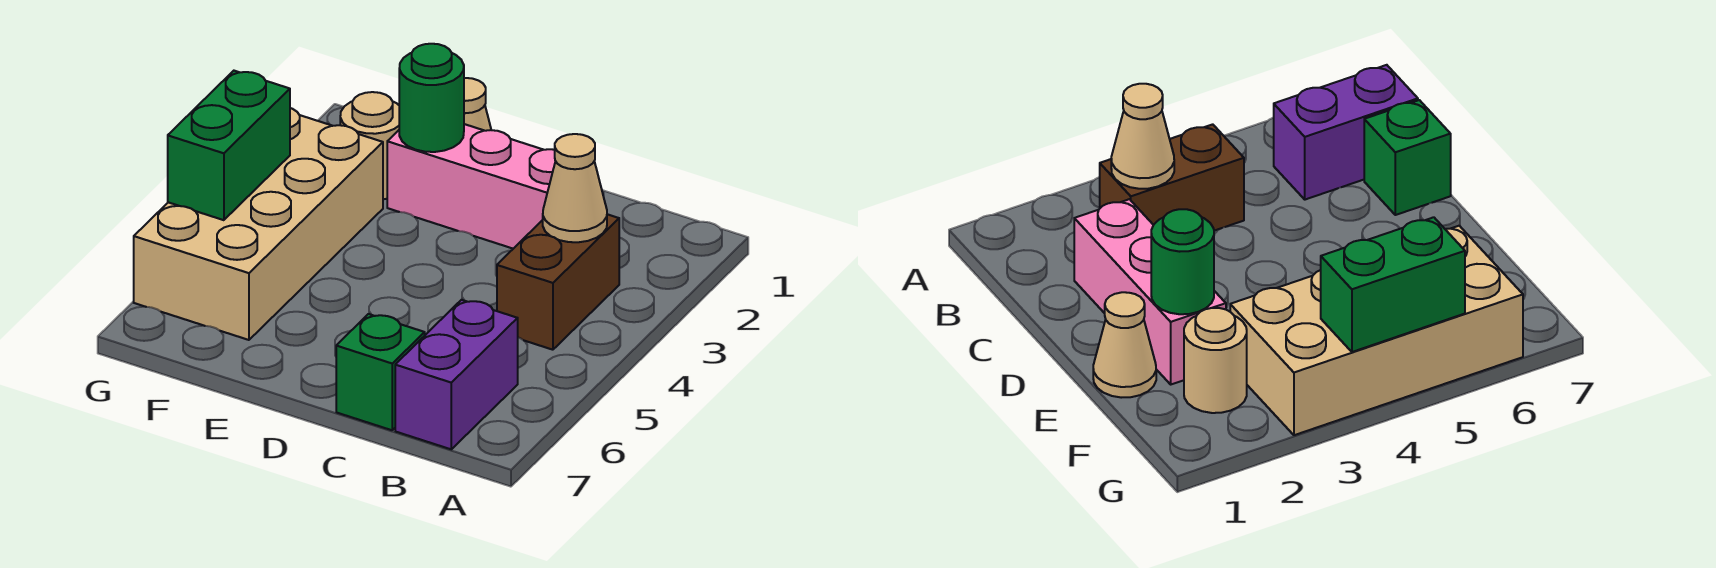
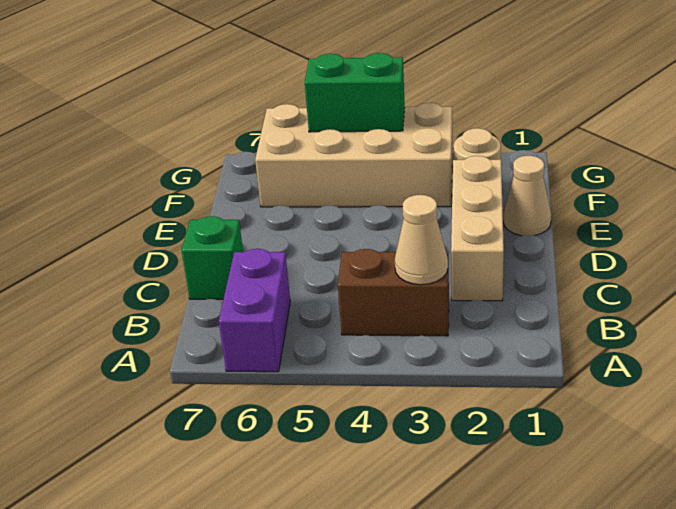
purple 1x2 brick [395,300,518,449] -> purple 1x2 brick turned to [219,249,290,372]
pink 1x3 brick [387,124,555,249] -> tan 1x3 brick [451,156,504,301]
green 1x1 round brick [399,44,464,152] -> none

